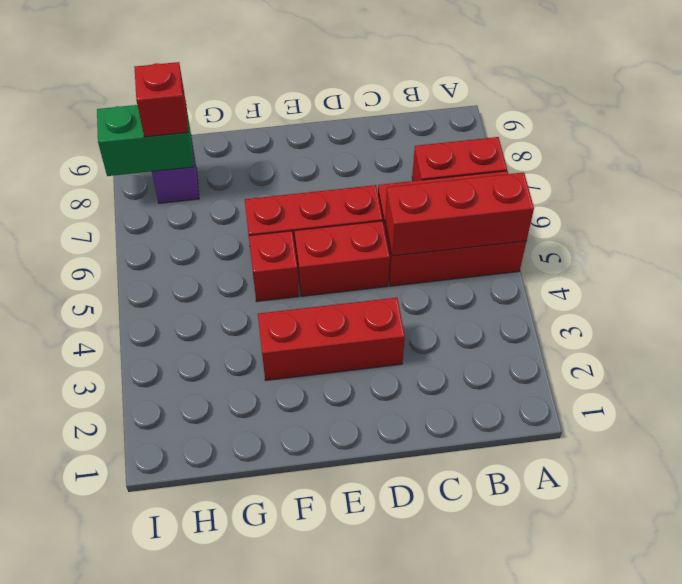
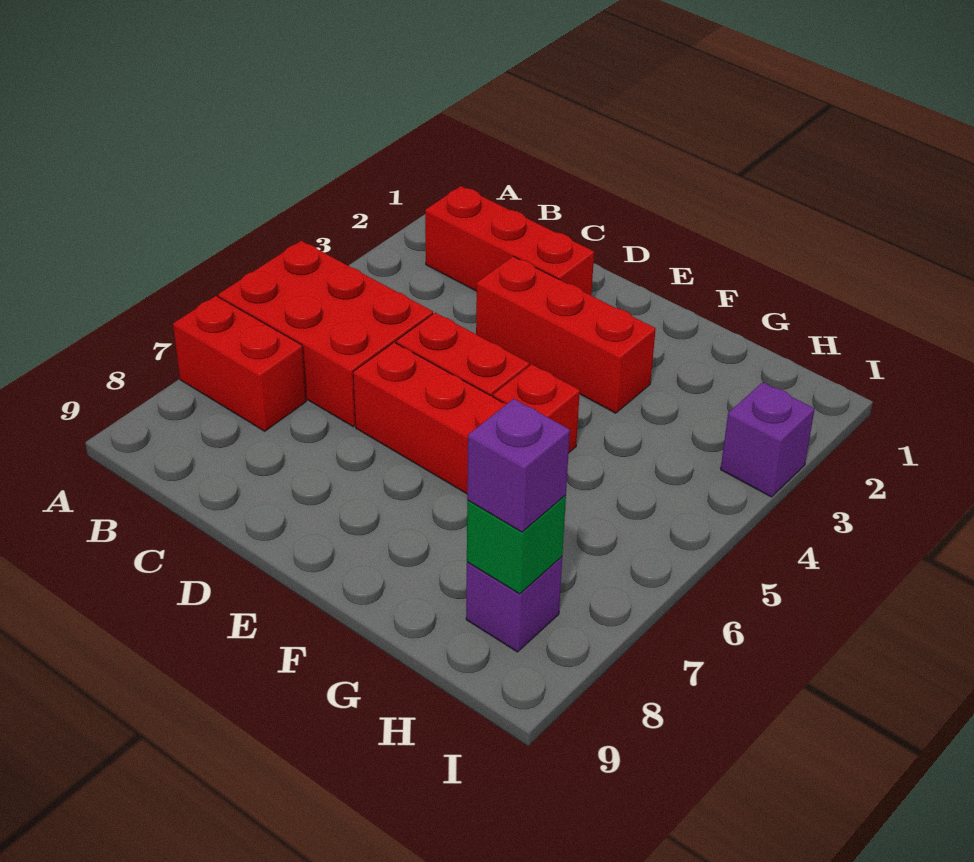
red 1x3 brick [385,172,534,256] -> red 1x3 brick moved to [425,186,594,295]
green 1x2 brick [97,105,194,176] -> green 1x1 brick [467,495,566,594]
red 1x1 brick [134,62,188,137] -> purple 1x1 brick [467,399,570,532]
none -> purple 1x1 brick [721,382,815,497]

